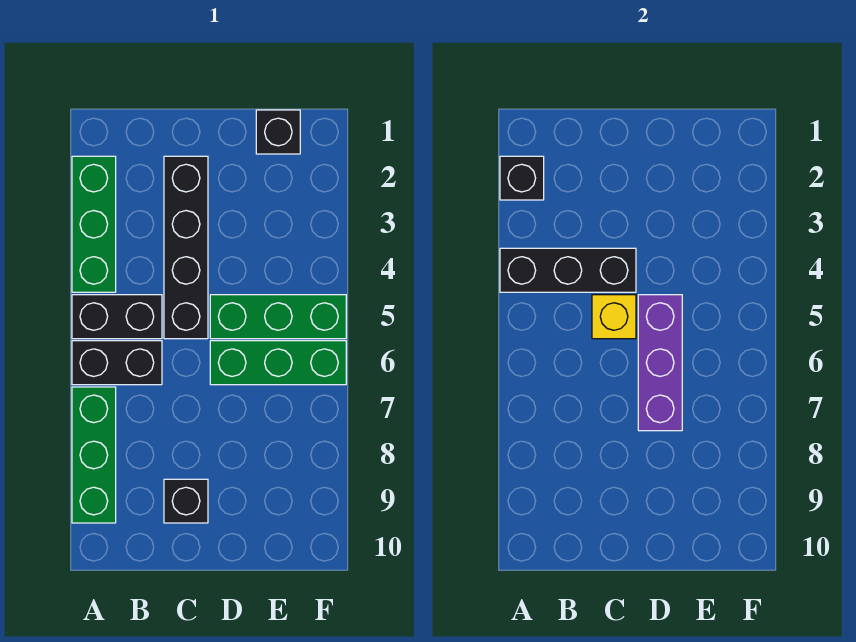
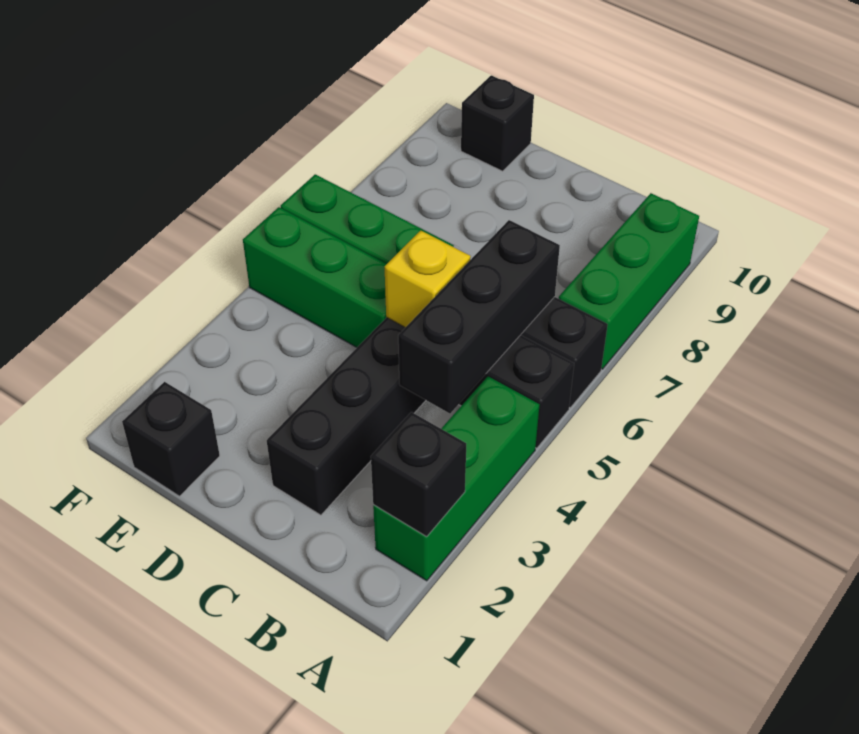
black 1x3 brick [500,248,636,292] -> black 1x3 brick turned to [398,220,560,413]
black 1x1 brick [164,479,208,523] -> black 1x1 brick moved to [461,75,534,171]
purple 1x3 brick [638,295,682,431] -> none

